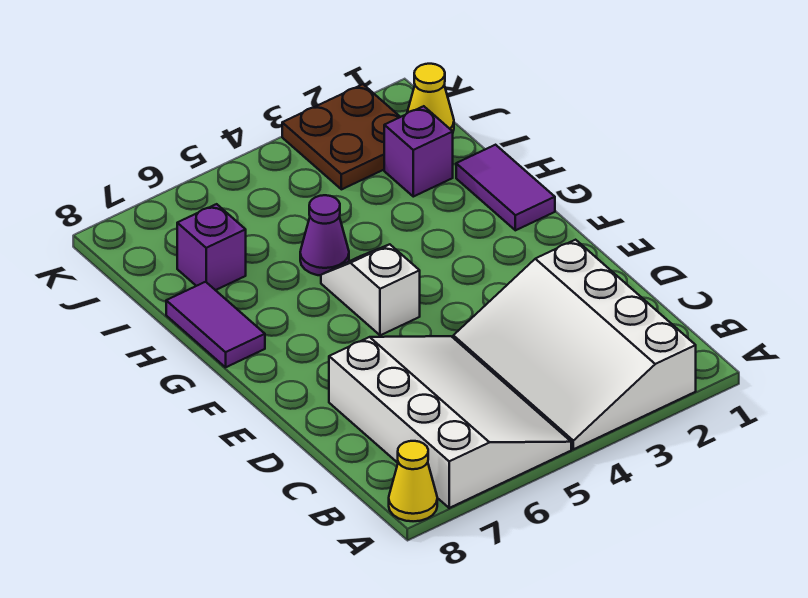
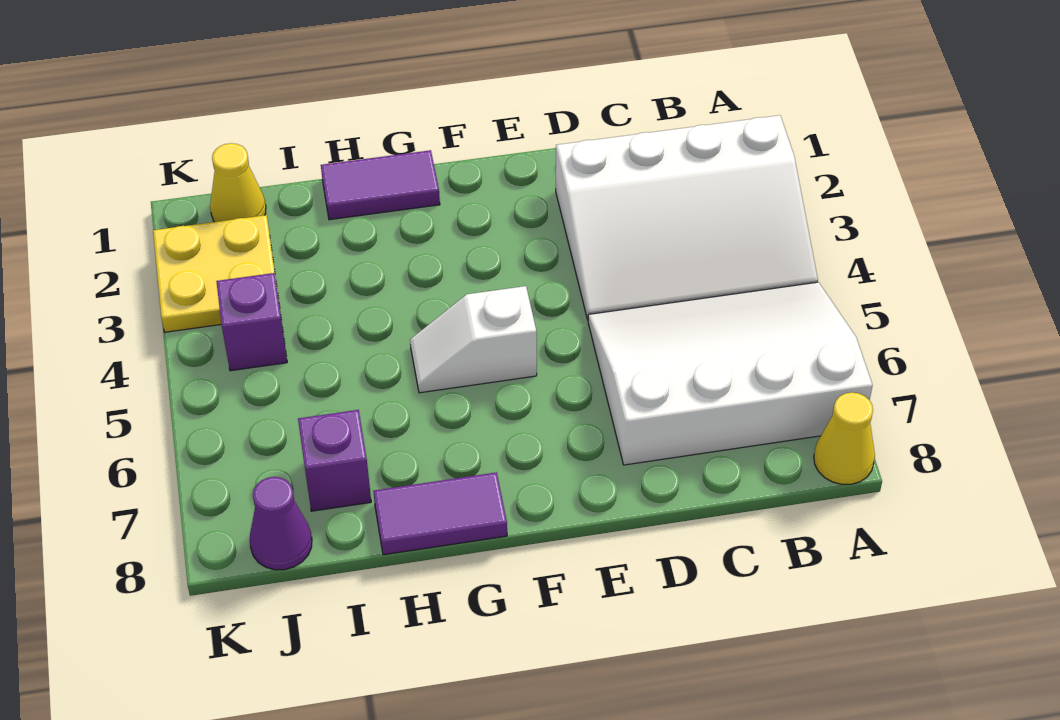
purple 1x1 cone [300,195,349,276] -> purple 1x1 cone moved to [250,477,312,570]
purple 1x1 brick [384,106,453,197] -> purple 1x1 brick moved to [216,273,287,371]
brown 2x2 plate [282,84,400,189] -> yellow 2x2 plate [153,215,279,332]

